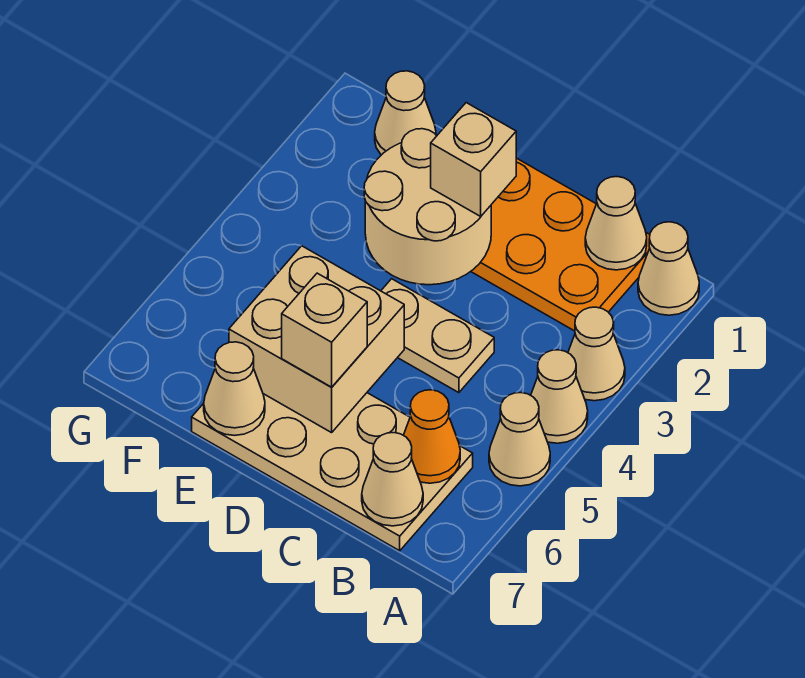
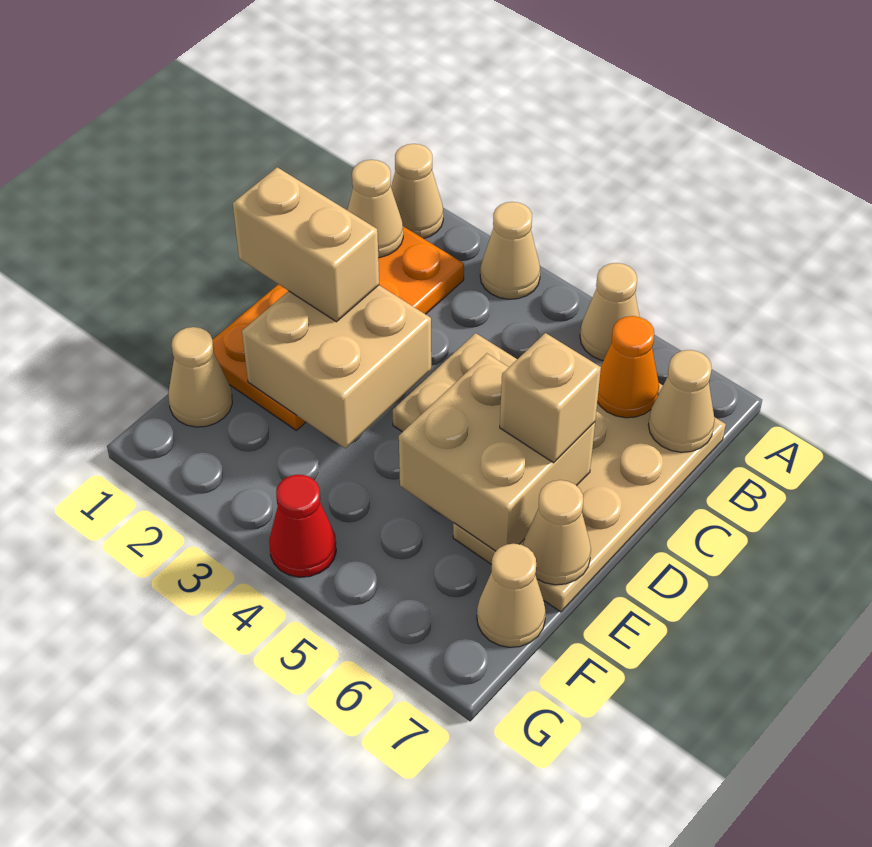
tan 1x1 cone [531,350,588,443] -> tan 1x1 cone moved to [477,544,546,647]
tan 2x2 round brick [364,129,491,285] -> tan 2x2 brick [242,285,431,448]
tan 1x1 brick [431,103,516,216] -> tan 1x2 brick [233,167,379,322]
none -> red 1x1 cone [269,475,336,577]

